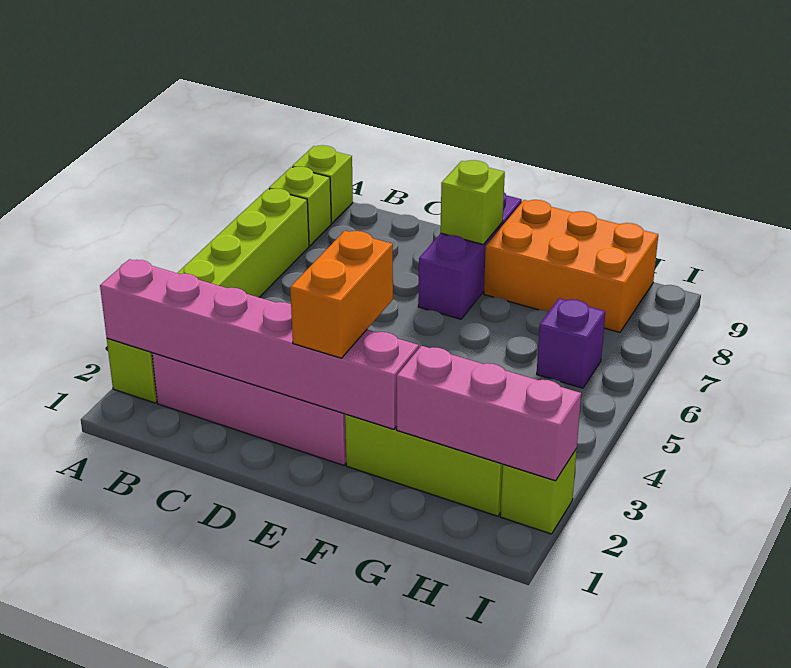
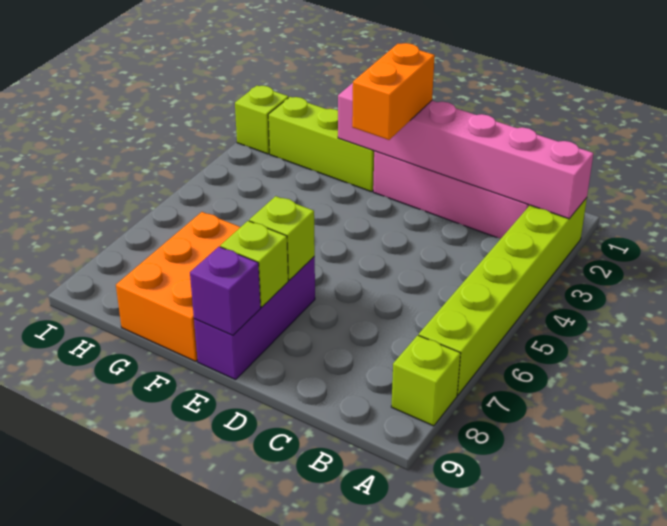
lime 1x1 brick [292,145,353,223] -> lime 1x1 brick moved to [249,196,315,280]
orange 2x3 brick [484,200,658,332] -> orange 2x3 brick turned to [116,212,240,361]
pink 1x3 brick [397,346,581,481] -> none
purple 1x1 brick [537,299,605,388] -> purple 1x1 brick moved to [190,247,261,335]

